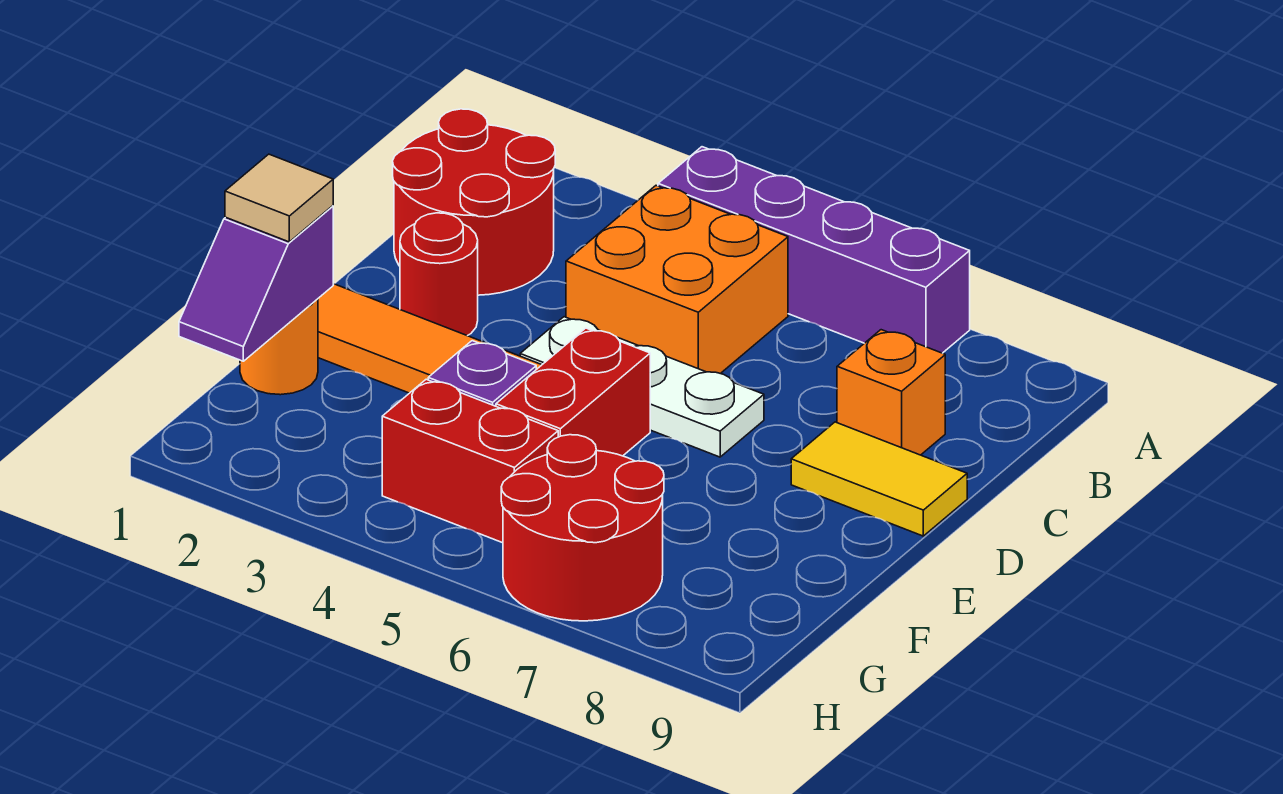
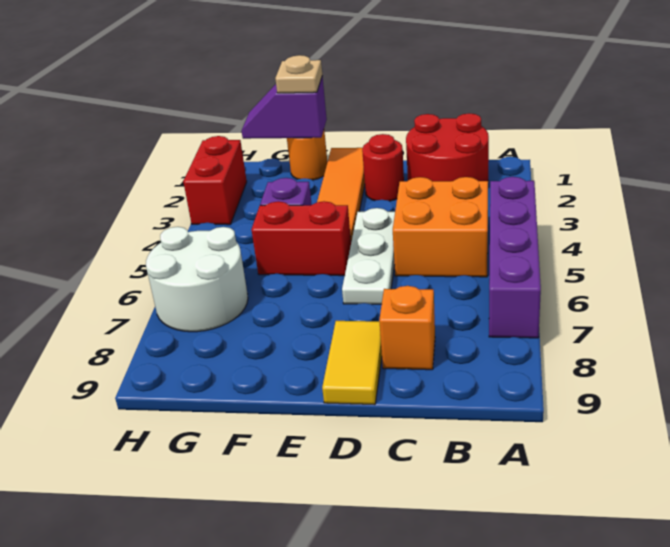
tan 1x1 tile [225,154,333,242] -> tan 1x1 plate [275,55,322,93]
red 1x2 brick [382,379,558,543] -> red 1x2 brick moved to [183,136,247,225]
red 2x2 round brick [501,435,664,621] -> white 2x2 round brick [146,227,248,332]

